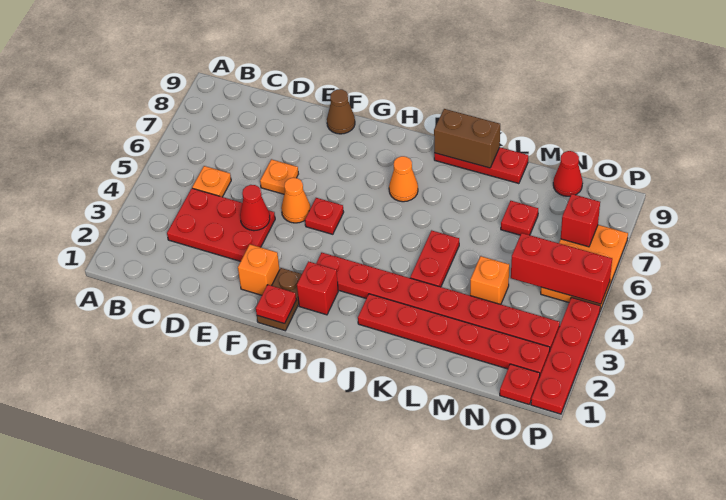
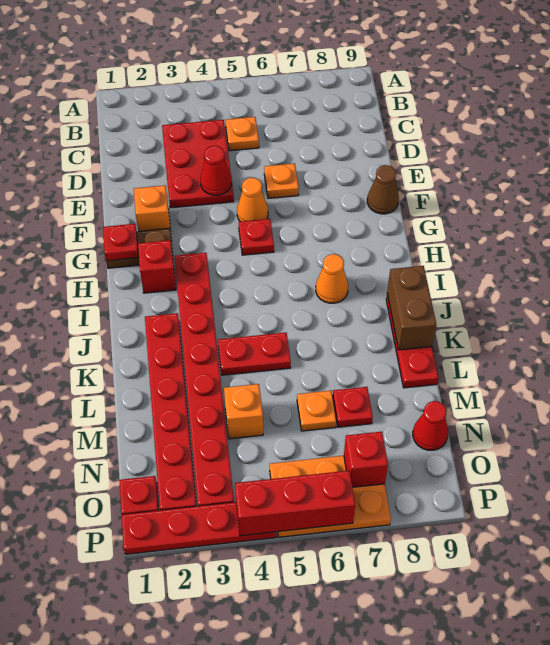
none -> orange 1x1 plate [297,391,336,431]
red 1x3 brick [511,233,612,304] -> red 1x3 brick turned to [235,471,355,536]

